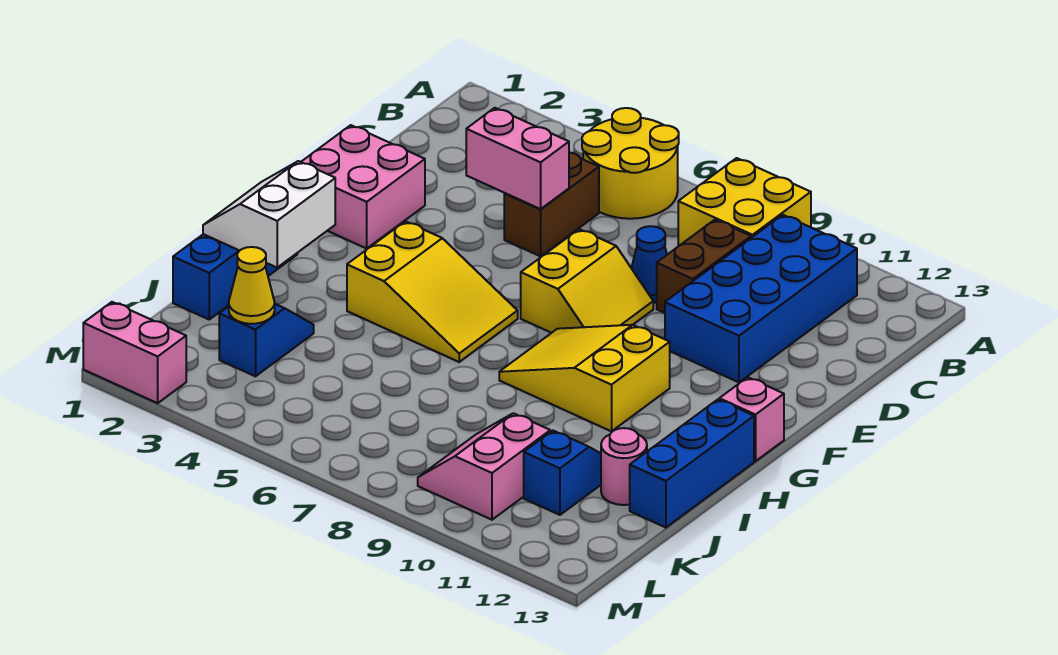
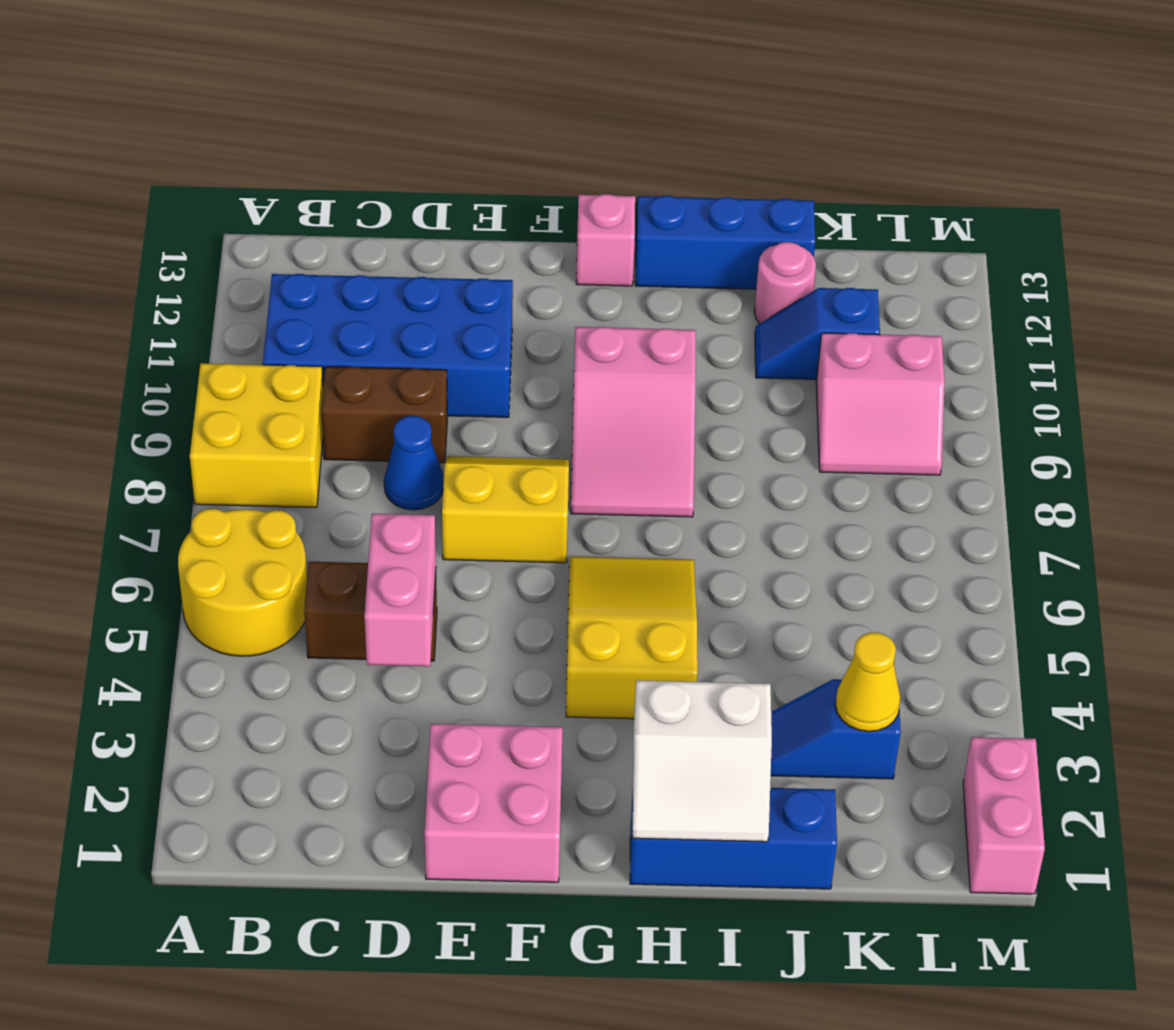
yellow 2x3 slope [499,325,670,431] -> pink 2x3 slope [571,327,696,517]

